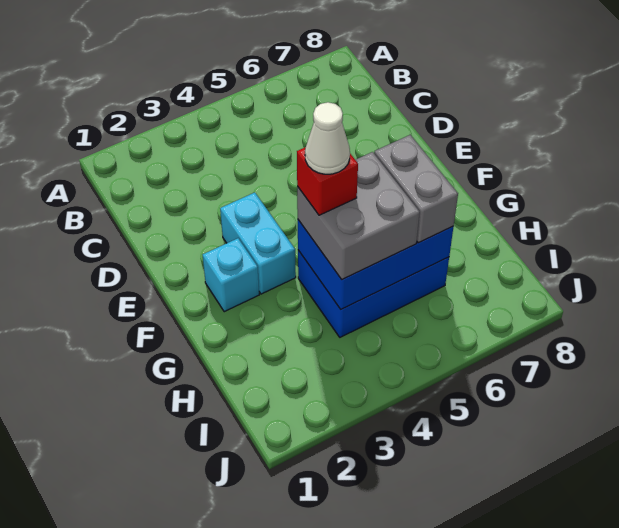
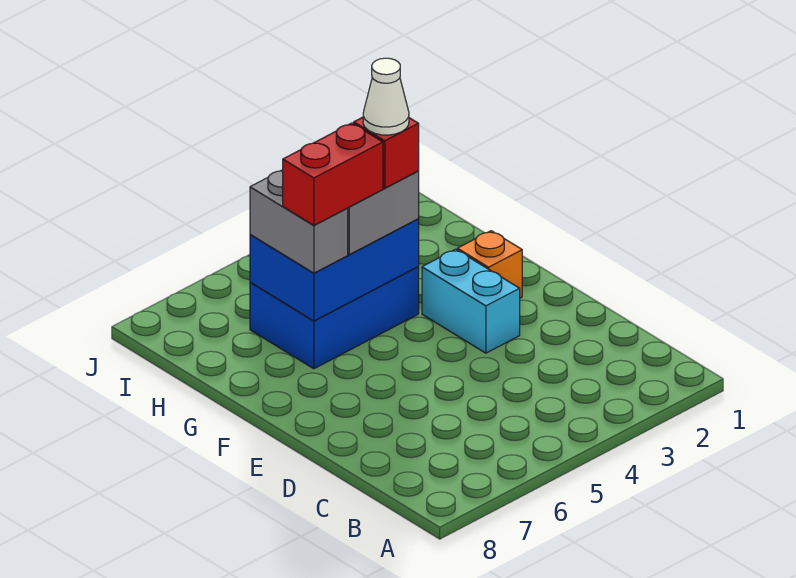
cyan 1x1 brick [203,238,259,312] -> orange 1x1 brick [457,231,522,298]
none -> red 1x2 brick [283,123,383,225]

